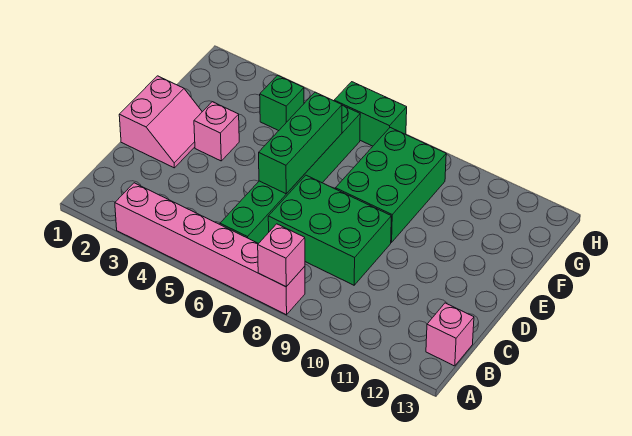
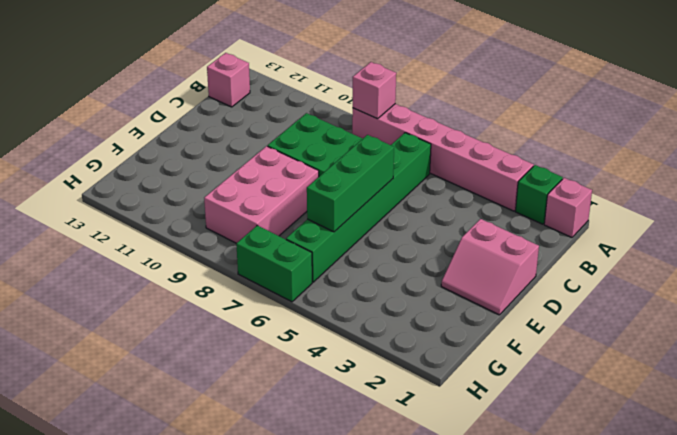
pink 2x2 slope [119,76,202,168] -> pink 2x2 slope turned to [441,219,539,315]
pink 1x1 brick [194,102,239,161] -> pink 1x1 brick moved to [544,178,592,237]
green 2x3 brick [336,128,446,242] -> pink 2x3 brick [204,146,319,243]
green 1x1 brick [260,75,304,131] -> green 1x1 brick moved to [515,165,563,224]

